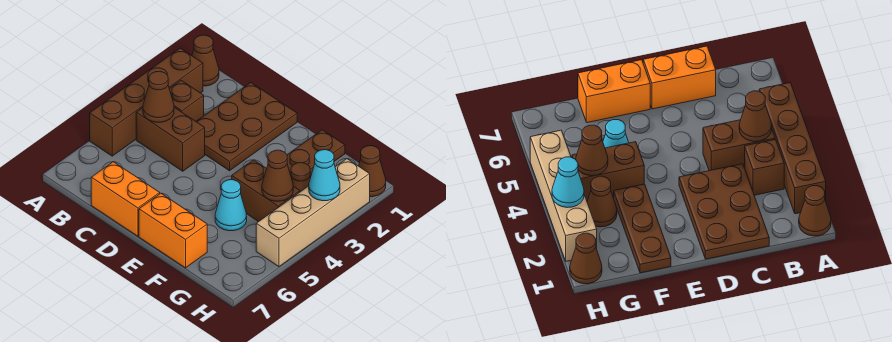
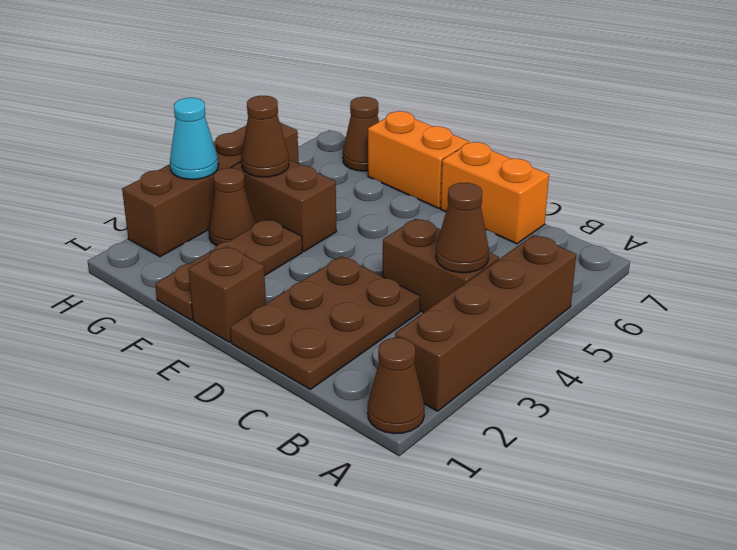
brown 1x1 brick [169,80,204,121] -> brown 1x1 brick moved to [188,246,266,342]
cyan 1x1 cone [215,180,247,231] -> none
brown 1x1 cone [359,146,386,197] -> brown 1x1 cone moved to [343,97,379,171]
tan 1x4 brick [256,159,370,267] -> brown 1x4 brick [122,123,299,257]

